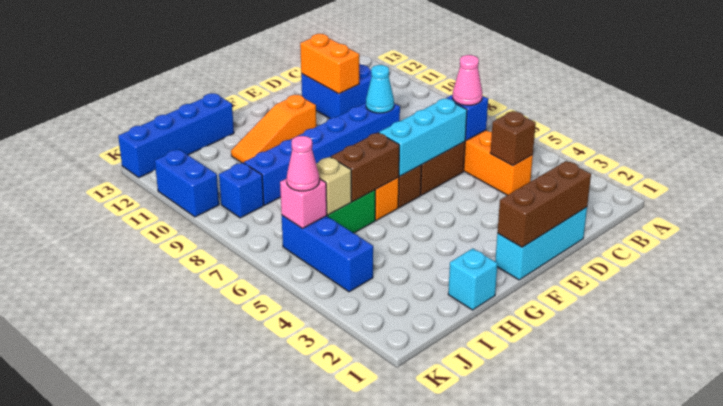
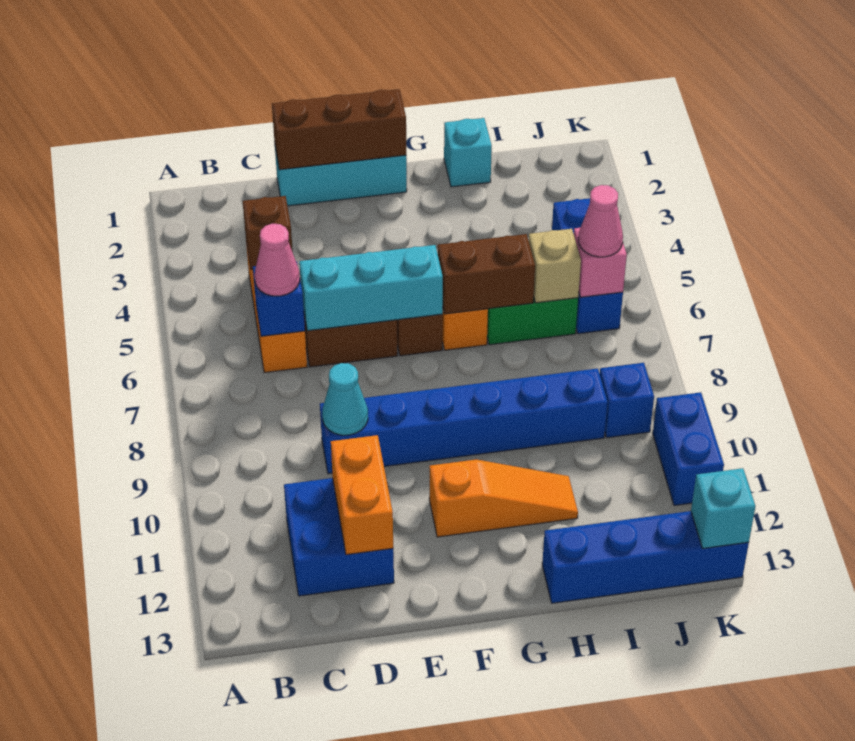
none -> cyan 1x1 brick [691,468,755,549]

